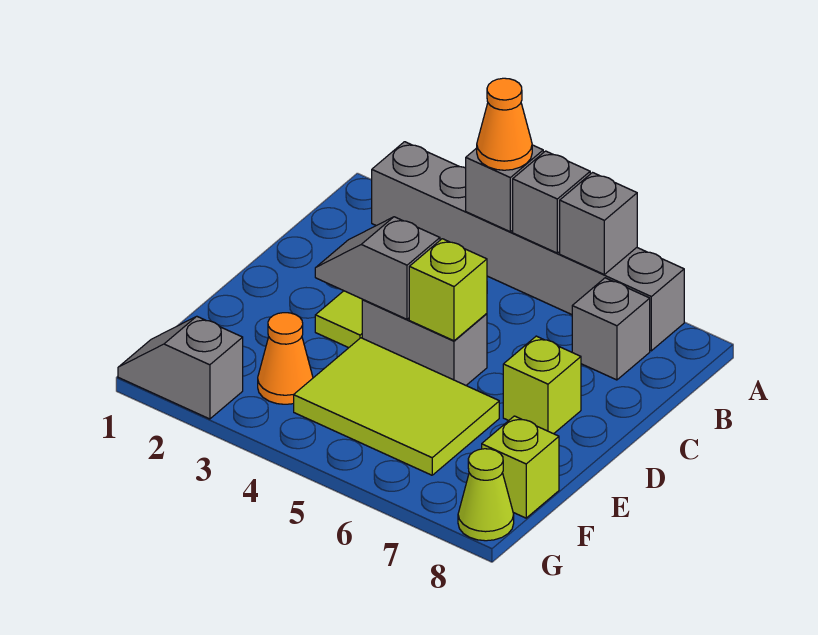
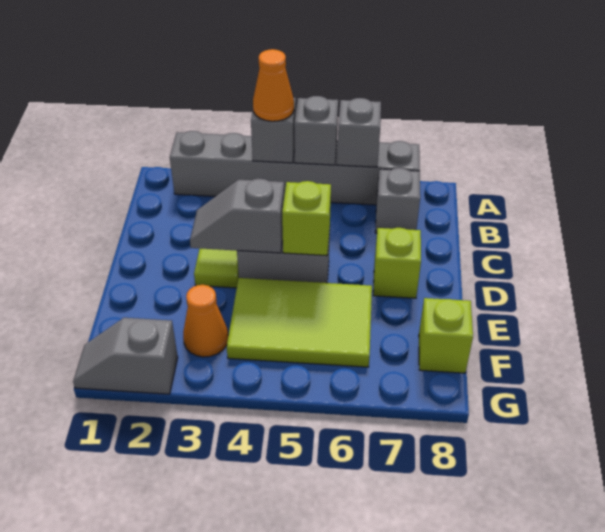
lime 1x1 cone [458,449,514,541] -> none

